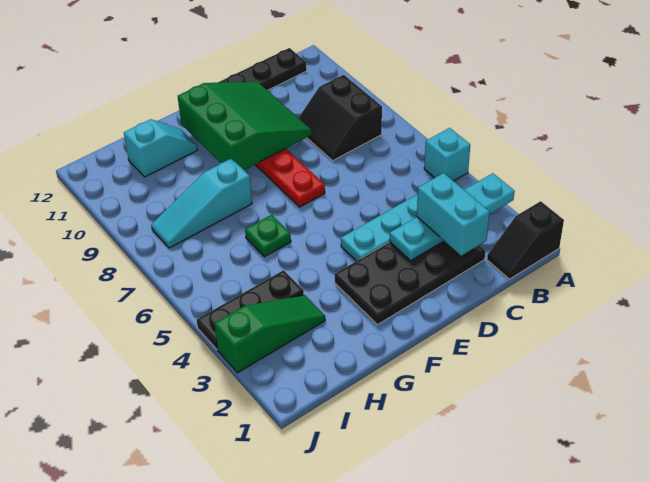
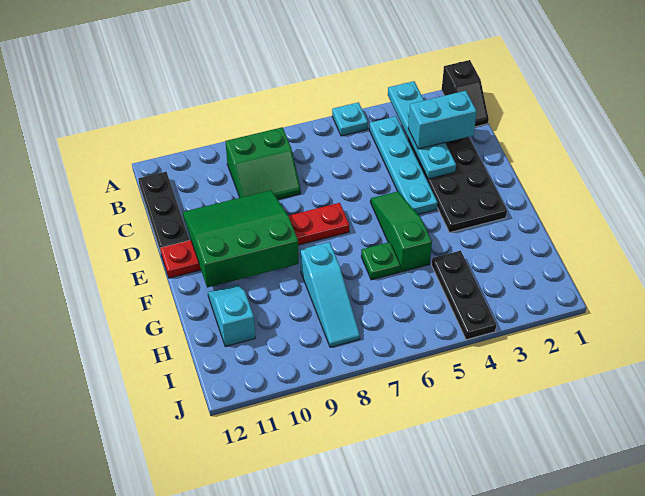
cyan 1x1 brick [424,128,470,181] -> cyan 1x1 plate [332,102,368,136]
black 2x2 slope [299,75,382,161] -> green 2x2 slope [225,127,301,199]
green 1x3 slope [214,295,325,373] -> green 1x3 slope moved to [370,191,432,272]

